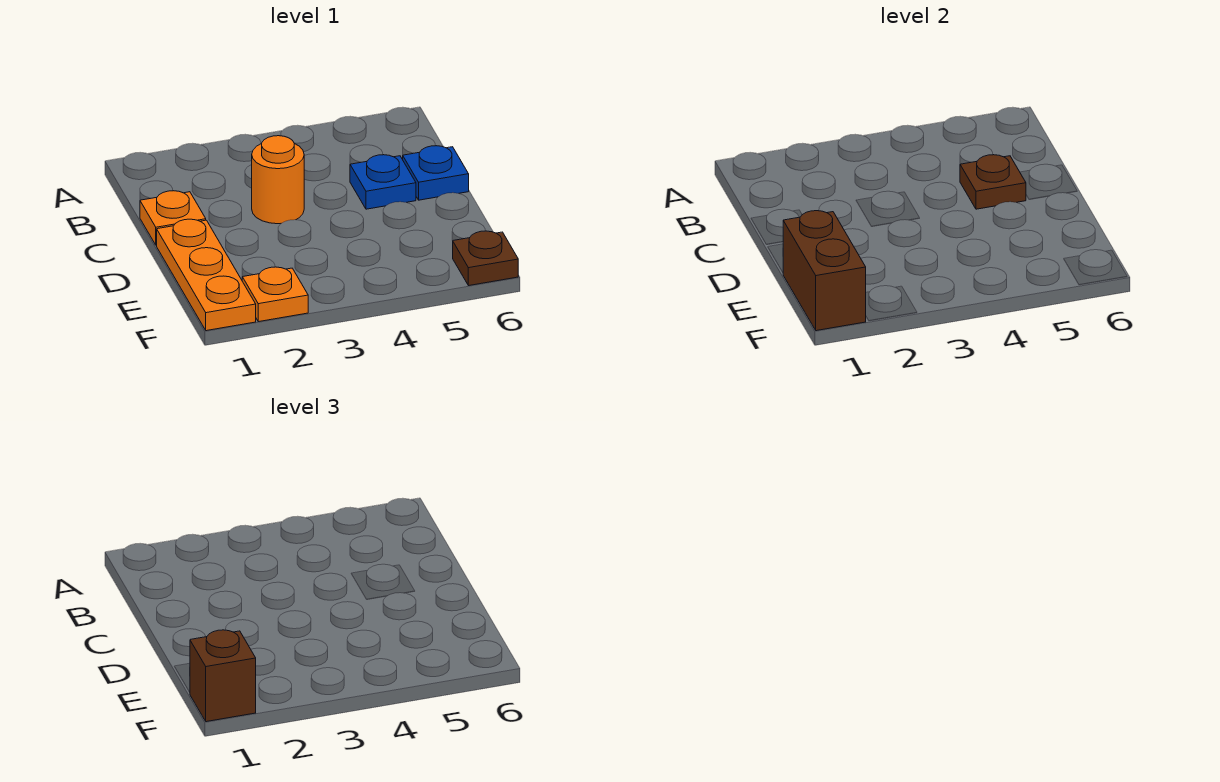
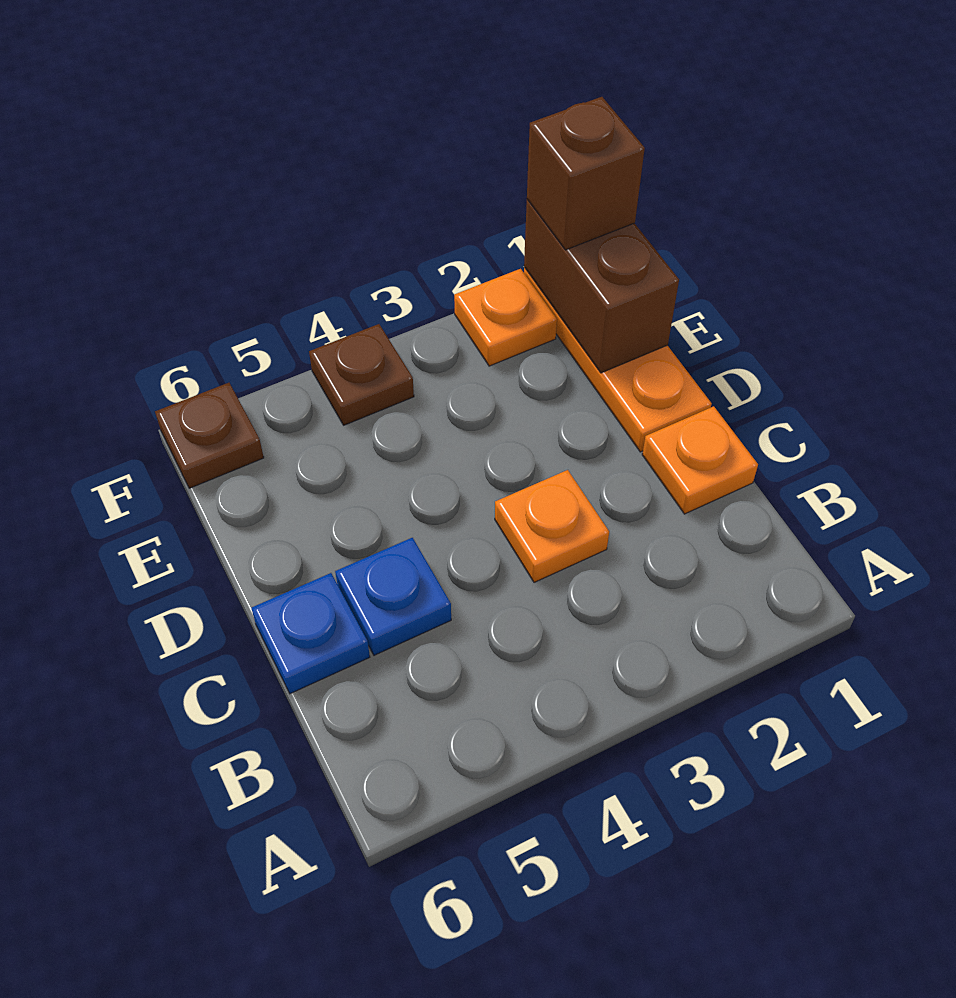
orange 1x1 round brick [252,136,304,224] -> orange 1x1 plate [495,470,609,582]
brown 1x1 plate [960,155,1026,209] -> brown 1x1 plate moved to [309,324,414,425]

